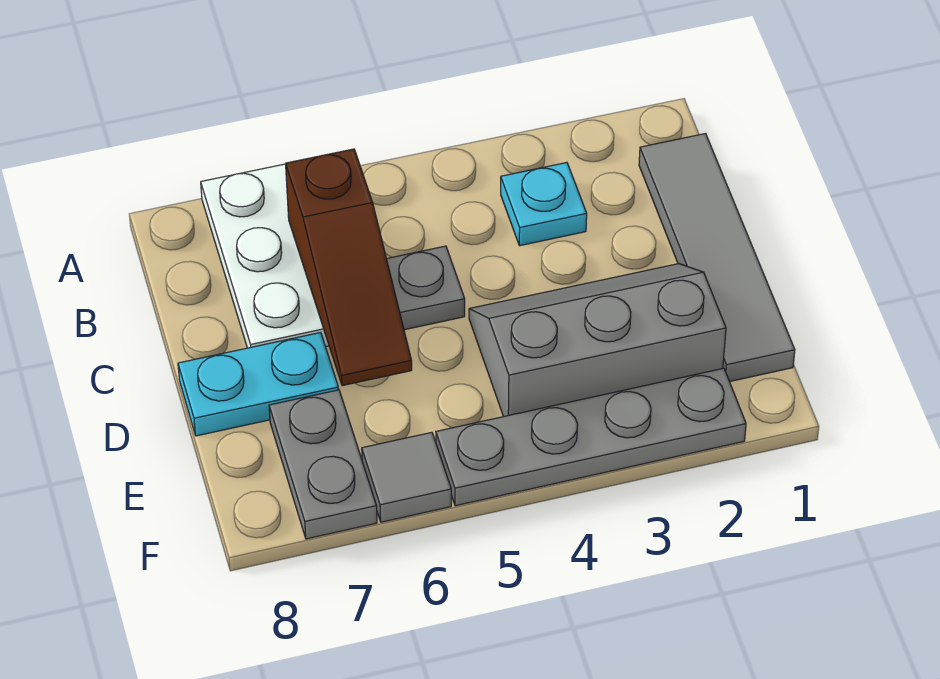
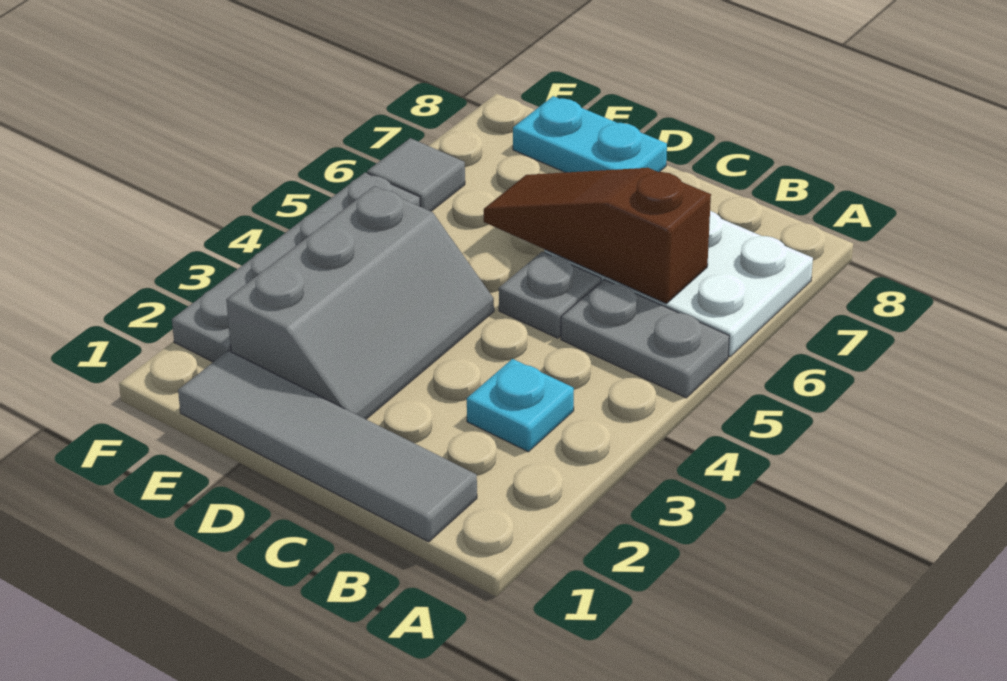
cyan 1x2 plate [178,333,339,436] -> cyan 1x2 plate turned to [513,96,667,173]
grey 1x2 plate [269,390,377,539] -> grey 1x2 plate moved to [561,280,729,398]

